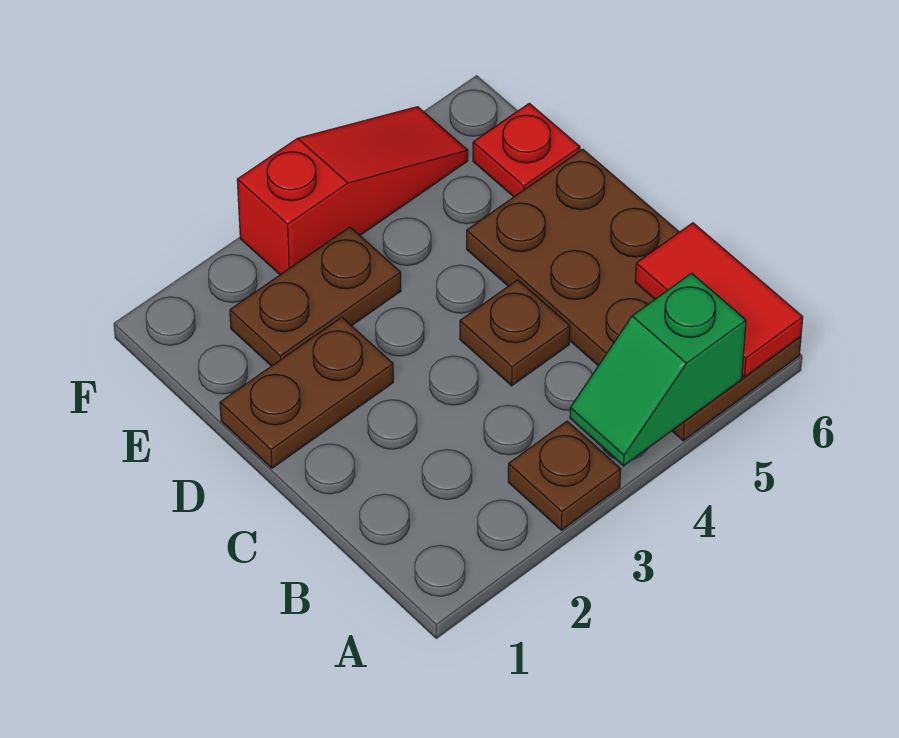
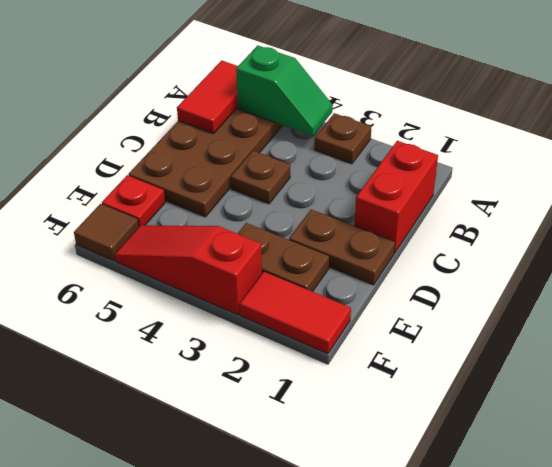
none -> red 1x2 brick [354,141,438,253]
none -> red 1x2 tile [240,272,351,354]
none -> brown 1x1 tile [74,204,139,261]

